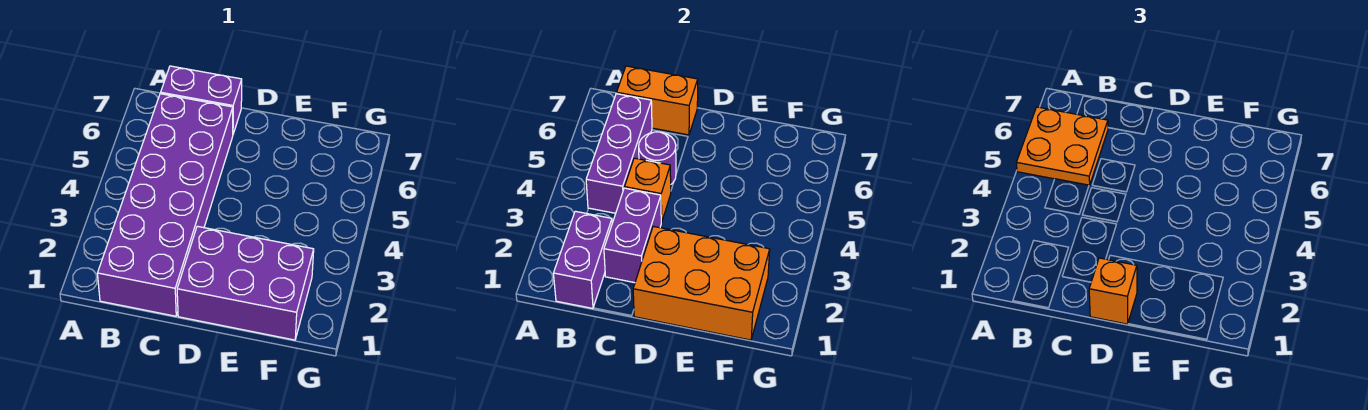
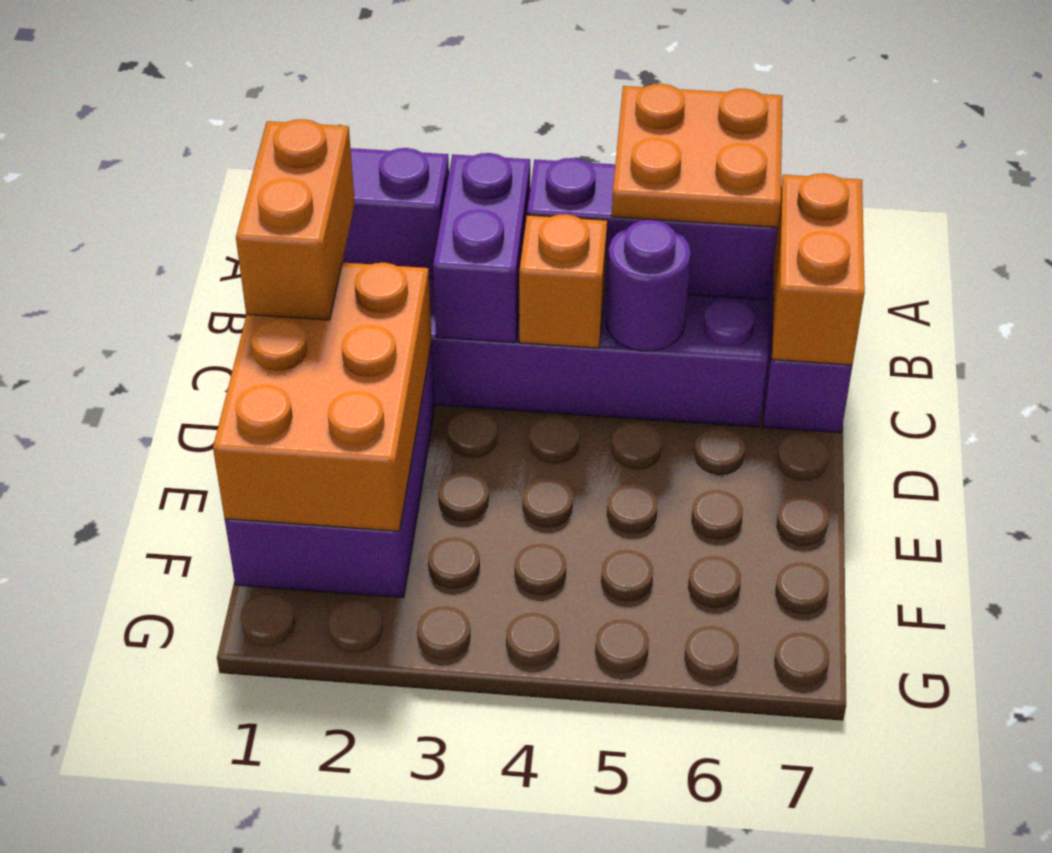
purple 1x2 brick [604,188,661,283] -> purple 1x2 brick turned to [433,153,530,343]
orange 1x1 brick [1089,258,1137,324] -> orange 1x2 brick [236,119,355,320]

